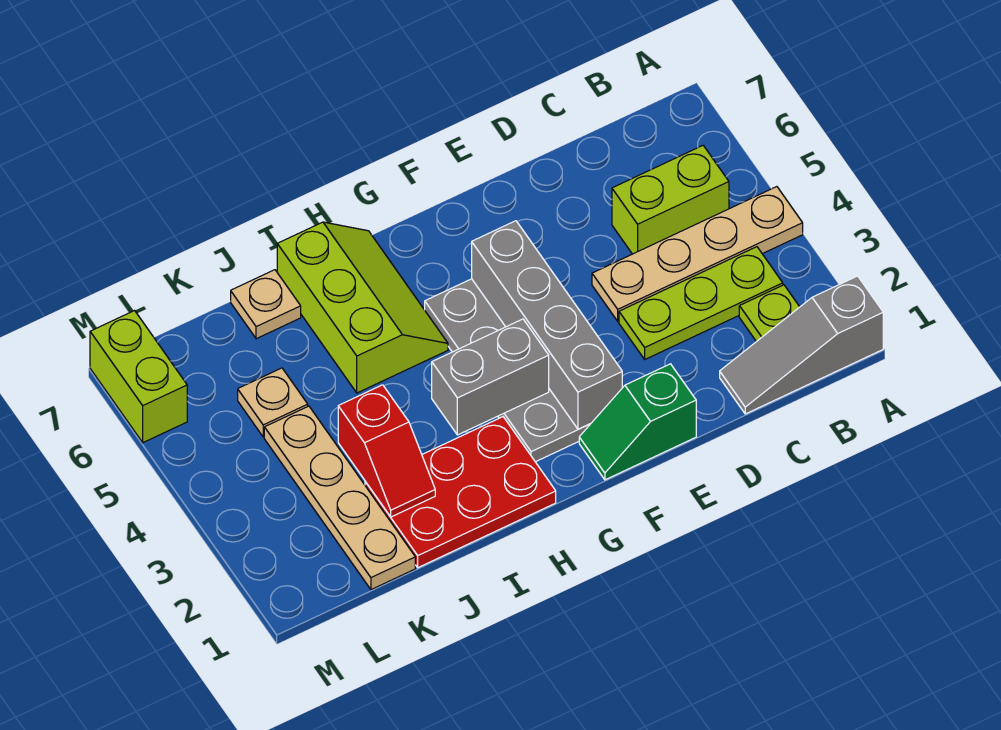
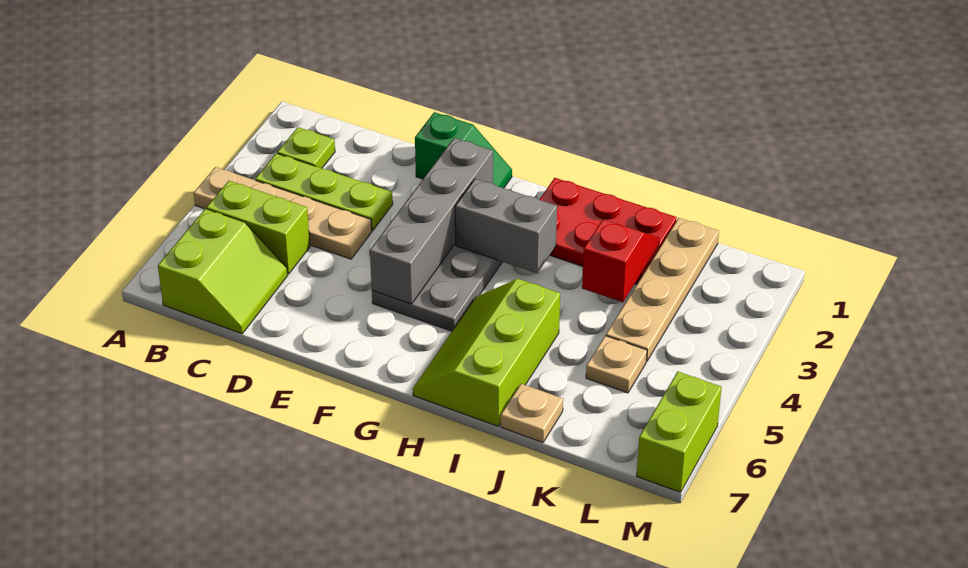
grey 1x3 slope [720,276,883,414] -> none
none -> lime 2x2 slope [158,209,288,334]

